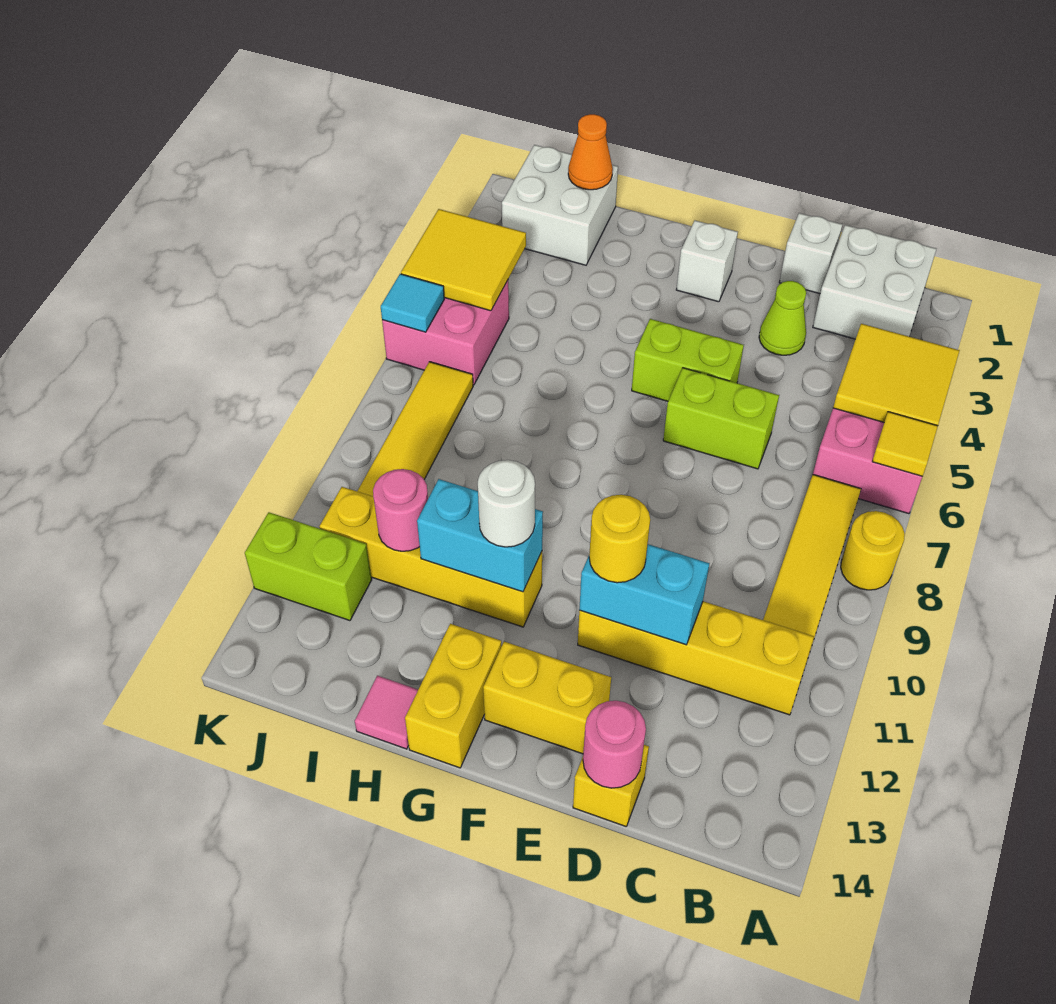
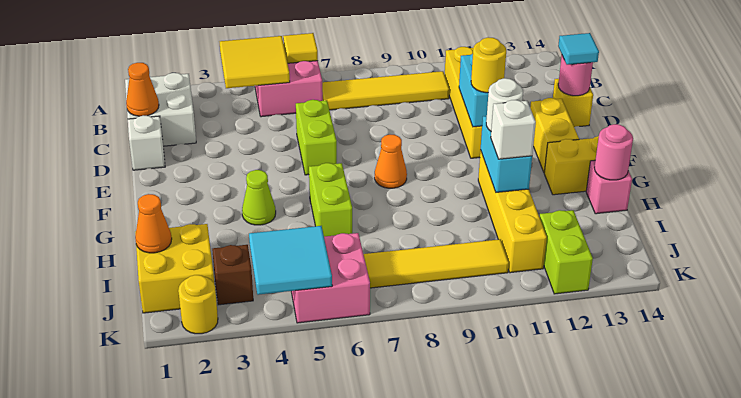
yellow 1x1 round brick [841,511,905,590] -> yellow 1x1 round brick moved to [178,275,218,334]
none -> orange 1x1 cone [126,63,159,116]
lime 1x1 cone [759,281,806,355] -> lime 1x1 cone moved to [242,170,276,225]
lime 1x2 brick [632,319,744,401] -> lime 1x2 brick moved to [309,163,352,237]
white 1x1 brick [676,220,738,302] -> white 1x1 brick moved to [491,100,536,159]
none -> orange 1x1 cone [375,135,407,188]
pink 1x1 tile [355,676,418,749] -> pink 1x1 brick [586,161,632,214]
white 2x2 brick [502,145,618,265] -> yellow 2x2 brick [135,224,214,313]
pink 1x1 round brick [373,469,428,551] -> pink 1x1 round brick moved to [594,124,633,180]
none -> brown 1x1 brick [212,245,253,305]
yellow 2x2 tile [401,209,526,311] -> cyan 2x2 tile [249,226,332,295]
cyan 1x1 tile [381,274,444,332] -> cyan 1x1 tile moved to [558,33,599,65]

